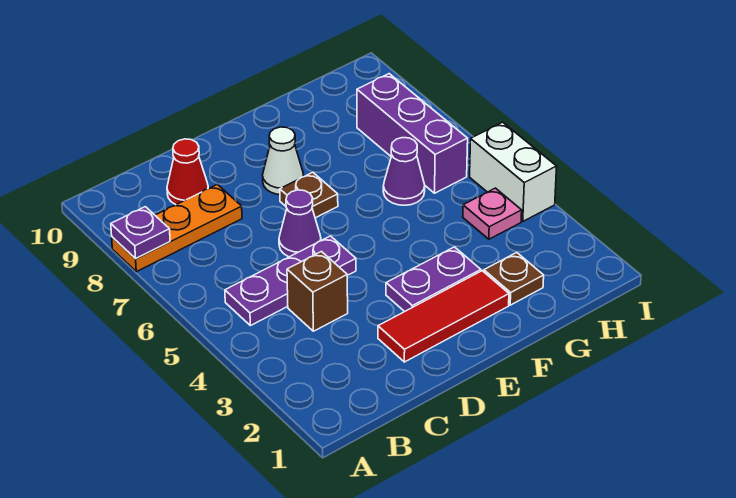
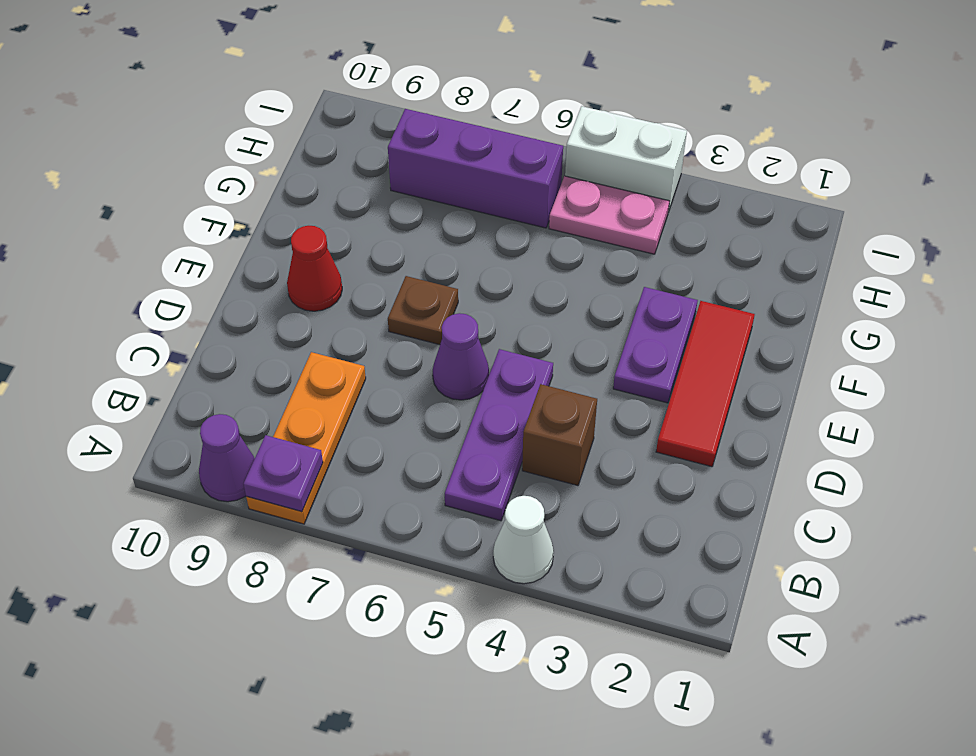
red 1x1 cone [167,139,208,205] -> red 1x1 cone moved to [287,226,342,311]
white 1x1 cone [262,127,304,195] -> white 1x1 cone moved to [493,496,554,584]
brown 1x1 plate [484,253,544,305] -> none
purple 1x1 cone [383,138,425,205] -> purple 1x1 cone moved to [199,414,255,502]
pink 1x1 plate [463,188,522,239] -> pink 1x2 plate [549,176,669,254]

